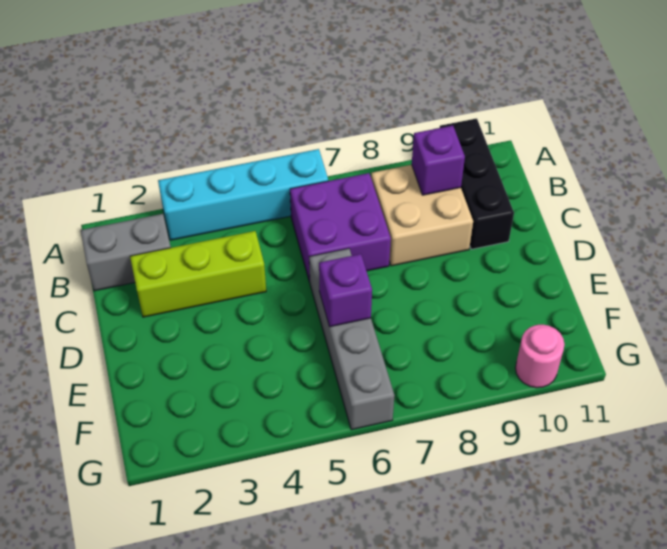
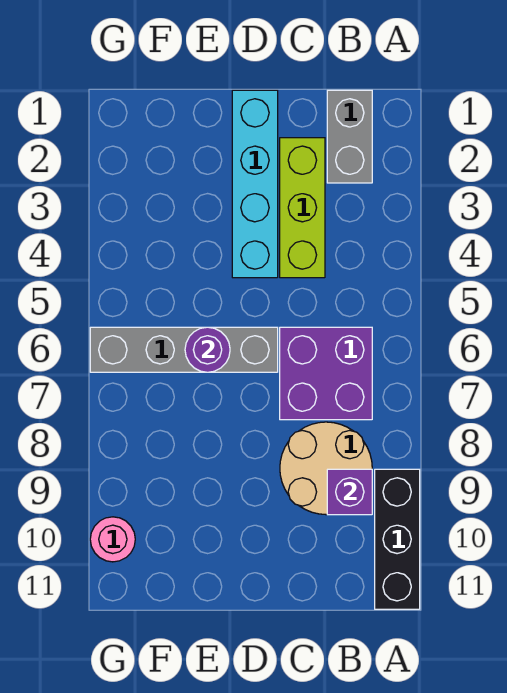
cyan 1x4 brick [158,149,328,240] -> cyan 1x4 brick moved to [232,90,278,278]
black 1x3 brick [440,118,514,249] -> black 1x3 brick turned to [375,469,420,609]
tan 2x2 brick [371,165,473,266] -> tan 2x2 round brick [280,422,372,515]
purple 1x1 brick [319,254,372,327] -> purple 1x1 round brick [185,327,230,372]

